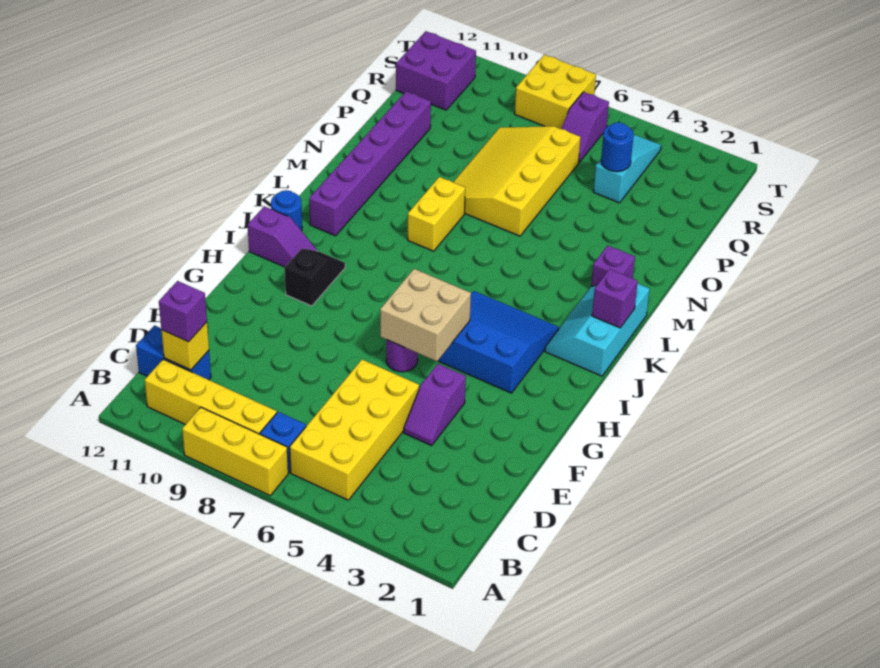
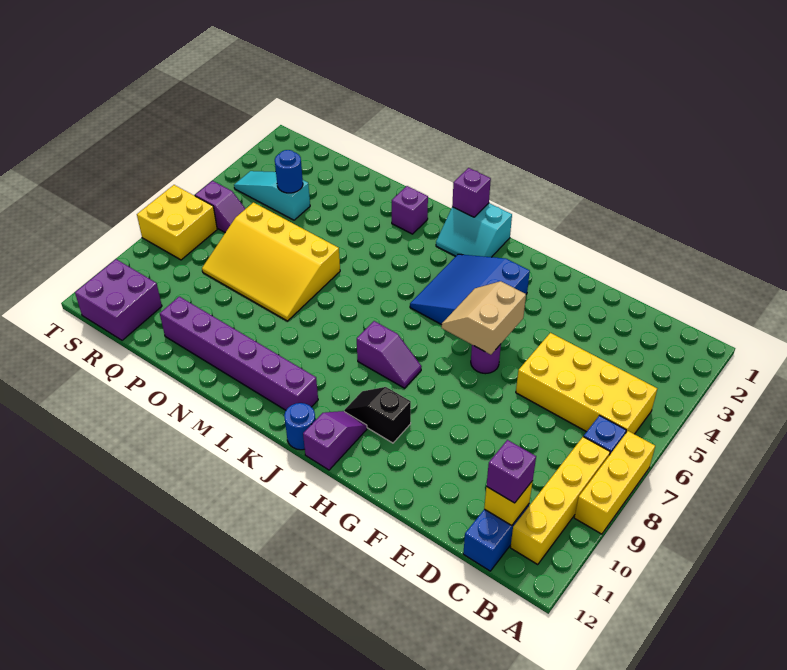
purple 1x2 slope [404,364,466,446] -> purple 1x2 slope moved to [357,321,422,388]
tan 2x2 brick [380,269,471,361] -> tan 2x2 slope [441,281,526,355]
cyan 2x3 slope [545,284,650,376] -> cyan 2x2 slope [436,203,512,257]
yellow 1x2 brick [408,177,465,251] -> none

